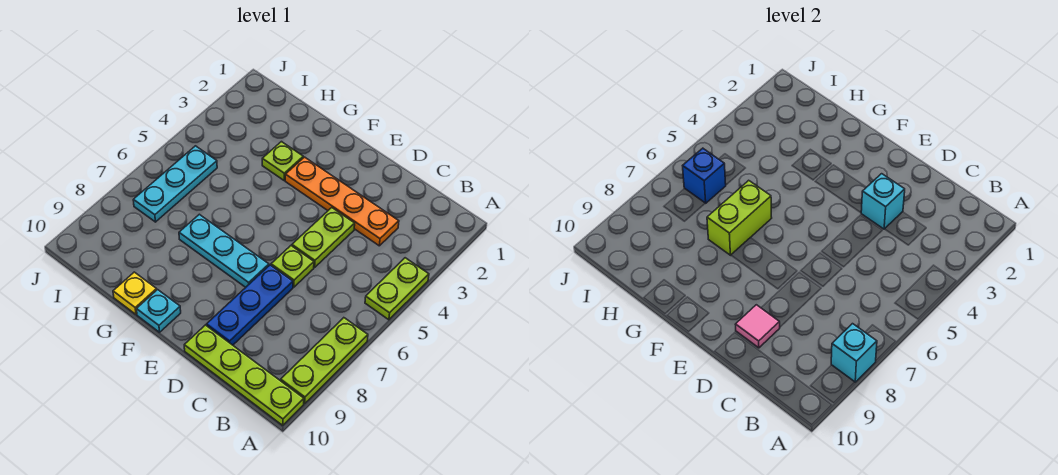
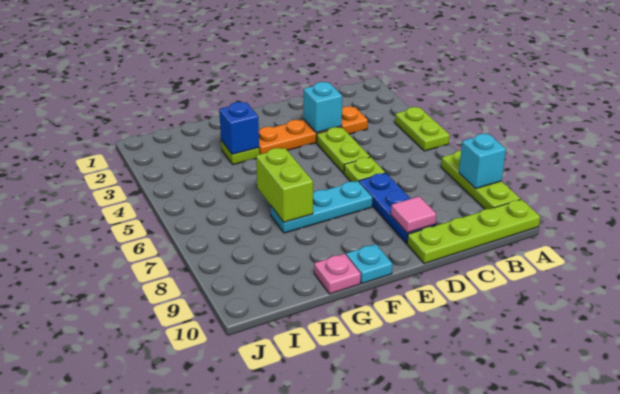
yellow 1x1 plate [113,272,157,314] -> pink 1x1 plate [314,254,361,294]
cyan 1x3 plate [133,146,217,222] -> none
blue 1x1 brick [683,148,726,203] -> blue 1x1 brick moved to [219,102,259,154]

